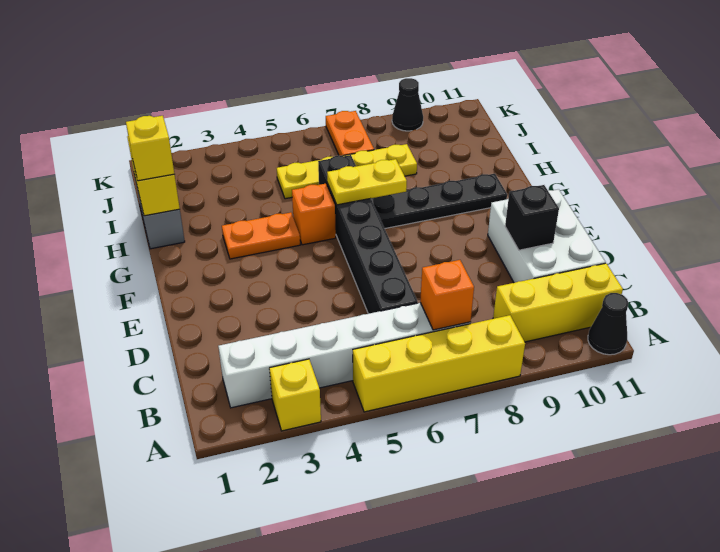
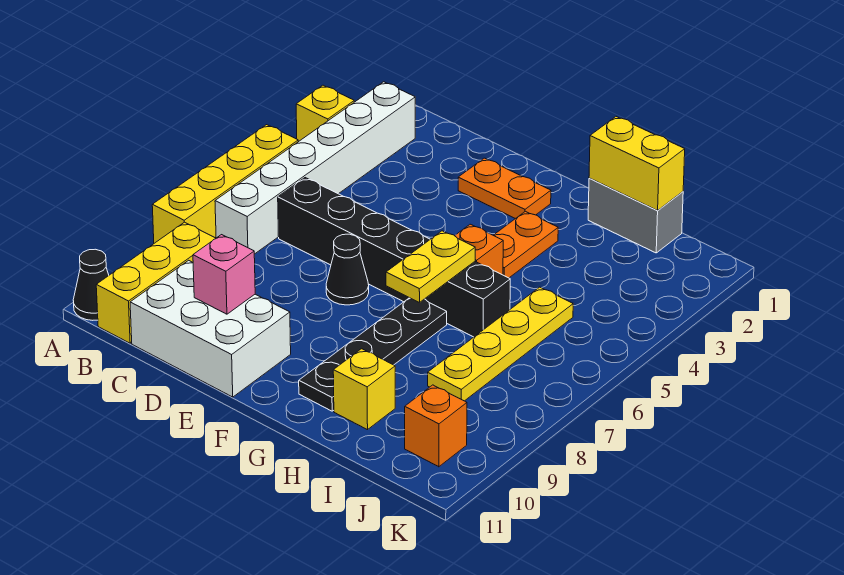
orange 1x1 brick [420,260,474,330] -> orange 1x1 brick moved to [405,385,467,467]
black 1x1 brick [505,185,559,250] -> pink 1x1 brick [193,235,255,314]
yellow 1x1 brick [126,116,174,181] -> yellow 1x1 brick moved to [333,349,395,430]
orange 1x2 plate [326,111,374,156] -> orange 1x2 plate moved to [458,158,551,219]
black 1x1 cone [392,78,423,131] -> black 1x1 cone moved to [326,234,369,305]

